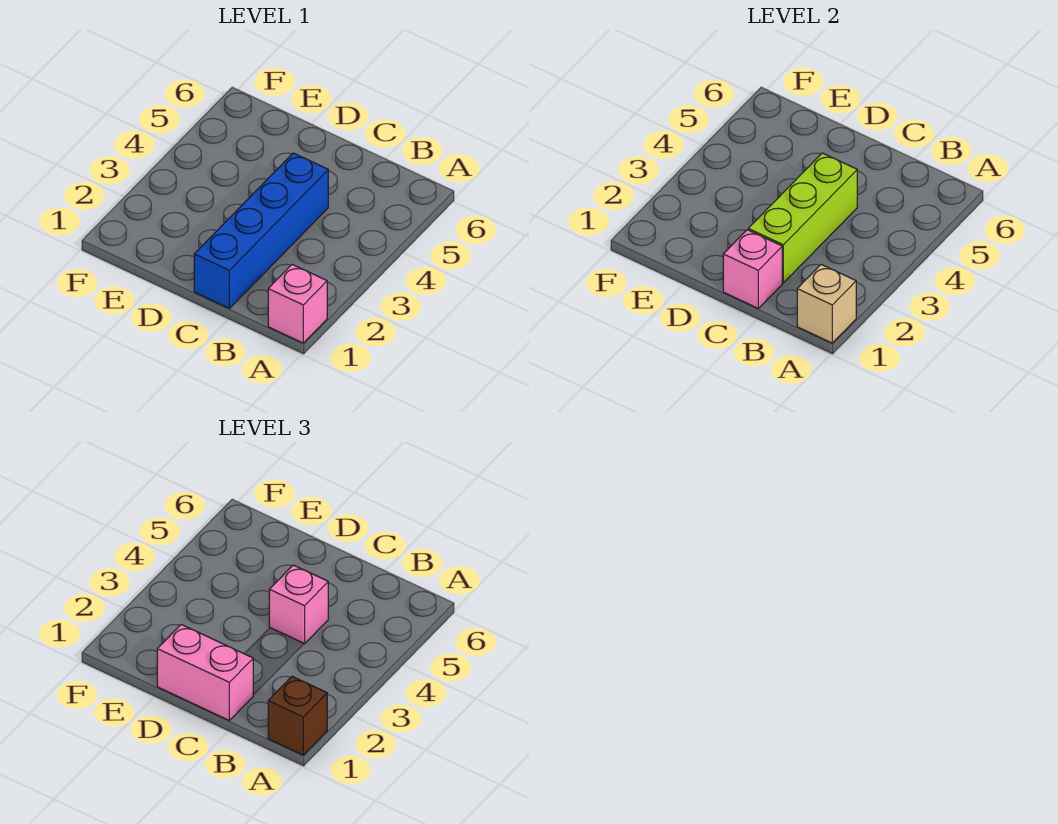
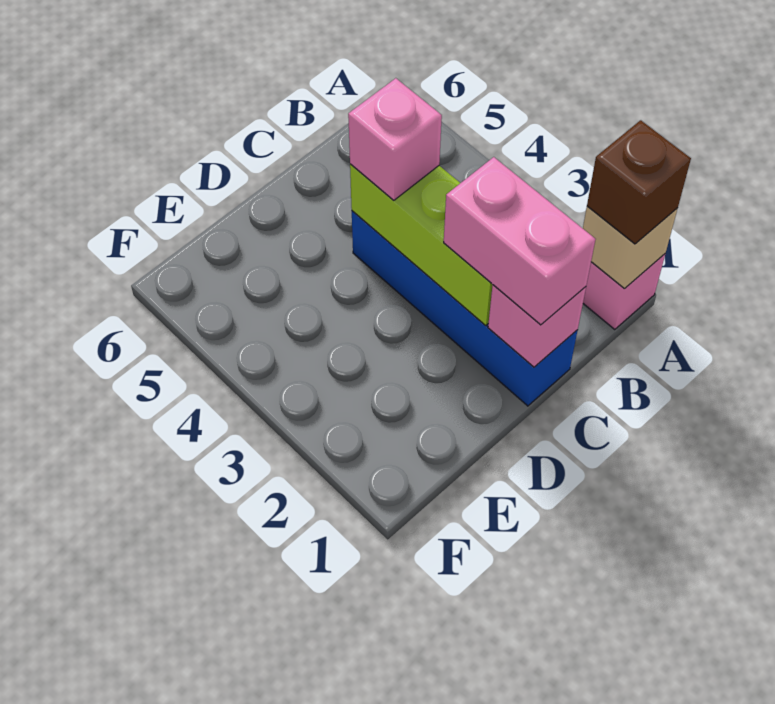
pink 1x2 brick [157,624,253,720] -> pink 1x2 brick turned to [444,157,596,325]

